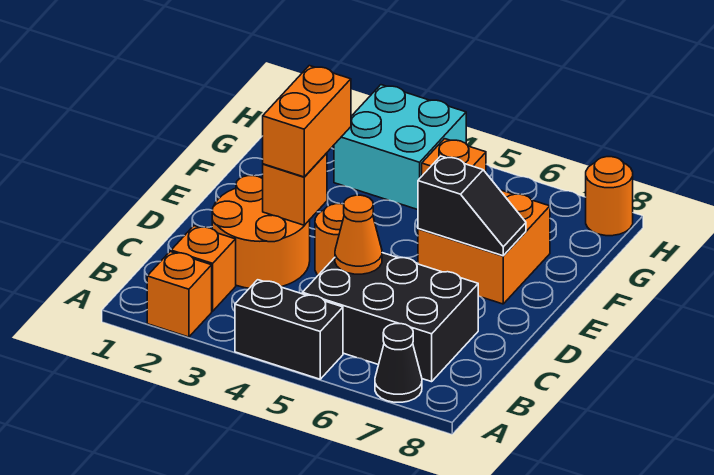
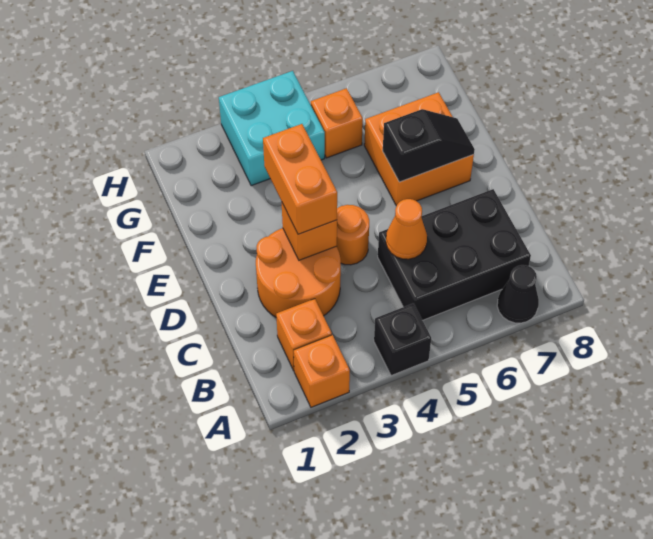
black 1x2 brick [235,280,343,379] -> black 1x1 brick [374,304,431,376]
orange 1x1 round brick [586,157,633,236] -> none

